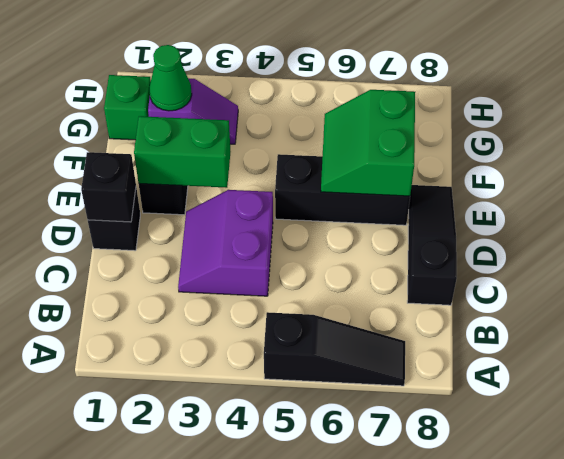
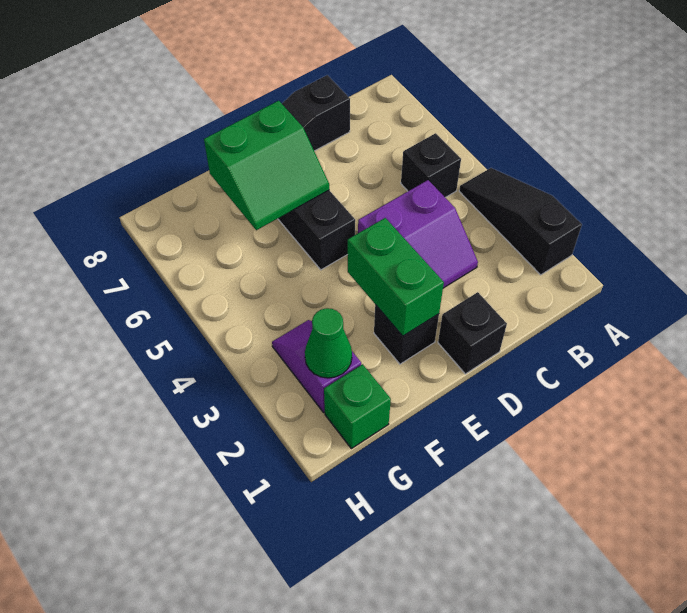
black 1x3 slope [264,312,405,386] -> black 1x3 slope moved to [459,168,582,275]
black 1x1 brick [81,152,136,222] -> black 1x1 brick moved to [401,133,461,197]

